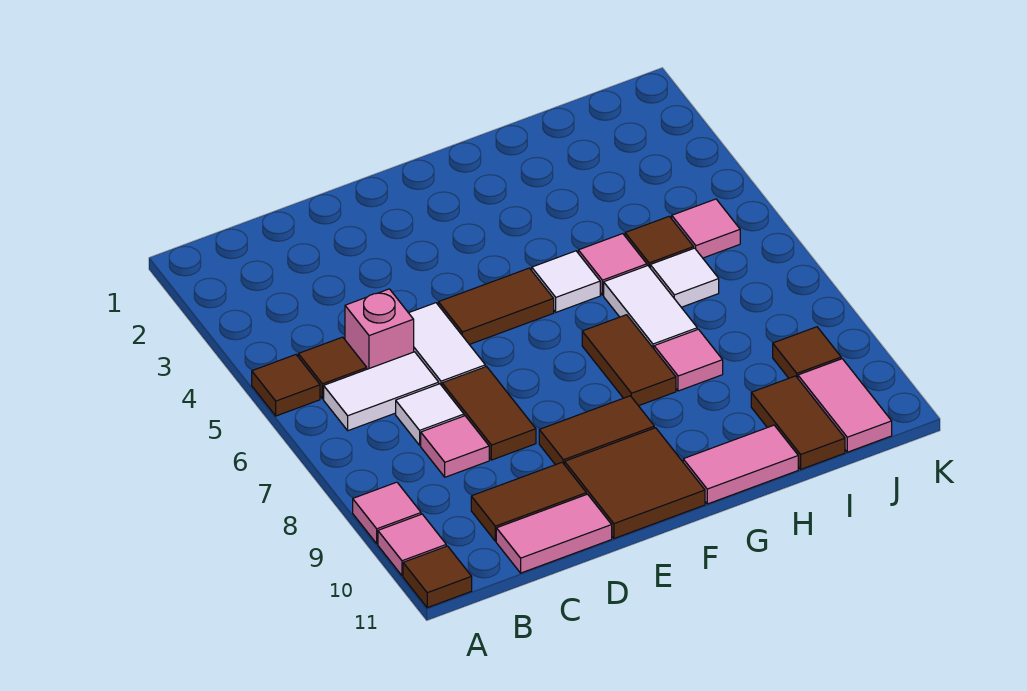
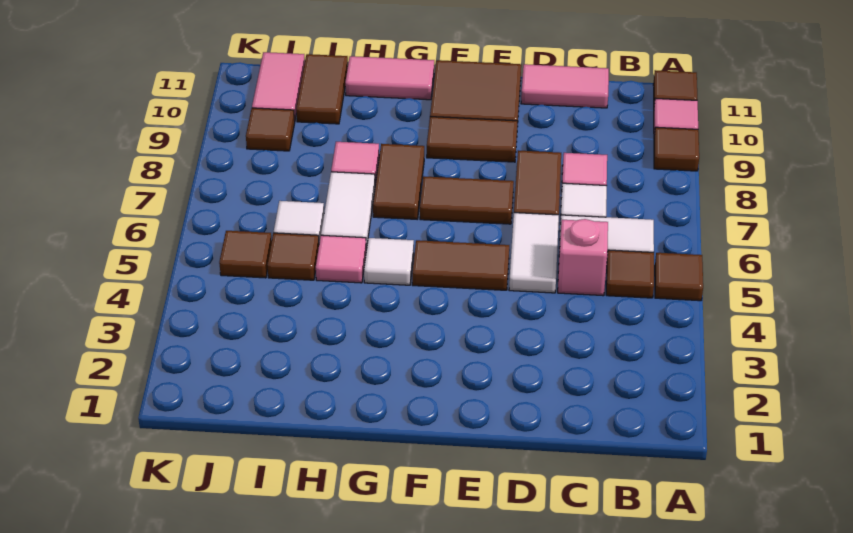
pink 1x1 tile [353,482,421,544] -> brown 1x1 tile [654,127,699,171]
brown 1x2 tile [471,462,586,541] -> brown 1x2 tile moved to [420,176,514,224]
pink 1x1 tile [672,199,740,258] -> brown 1x1 tile [219,231,272,278]

